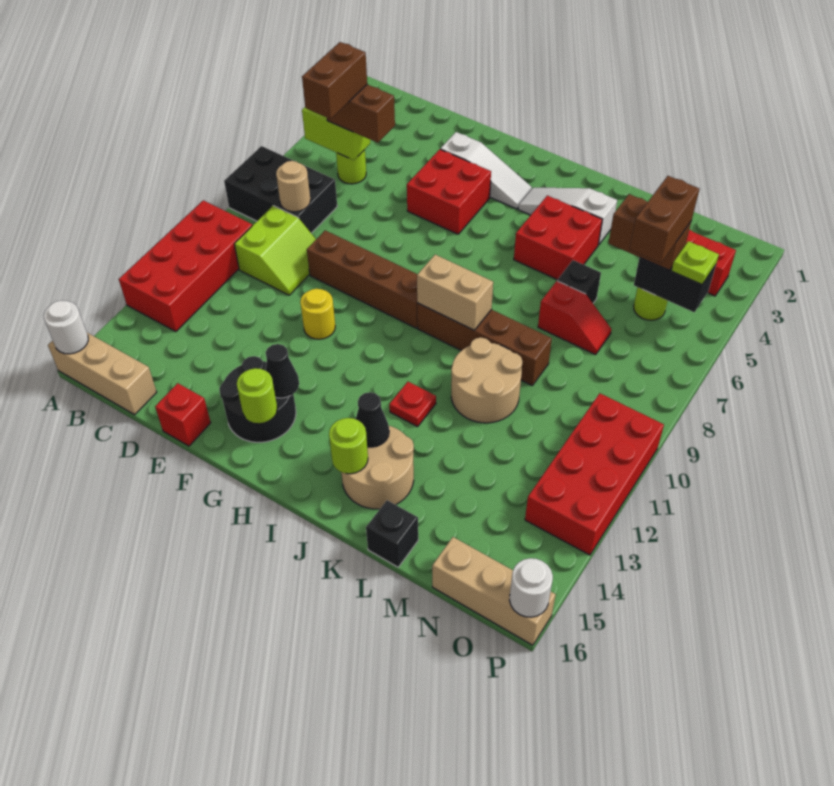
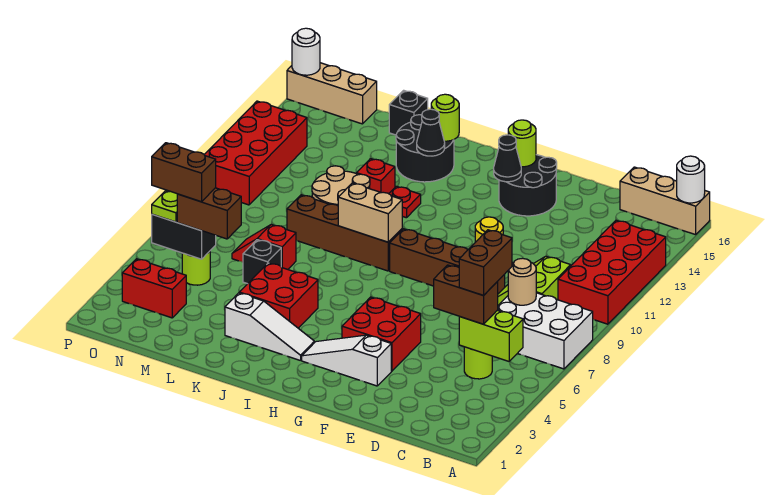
black 2x3 brick [224,146,337,233] -> white 2x3 brick [498,293,593,369]
red 1x1 brick [155,383,211,446] -> red 1x1 brick moved to [357,159,395,194]
tan 2x2 round brick [341,426,414,509] -> black 2x2 round brick [396,115,454,182]
brown 1x2 brick [630,176,699,263] -> brown 1x2 brick turned to [152,143,216,202]

